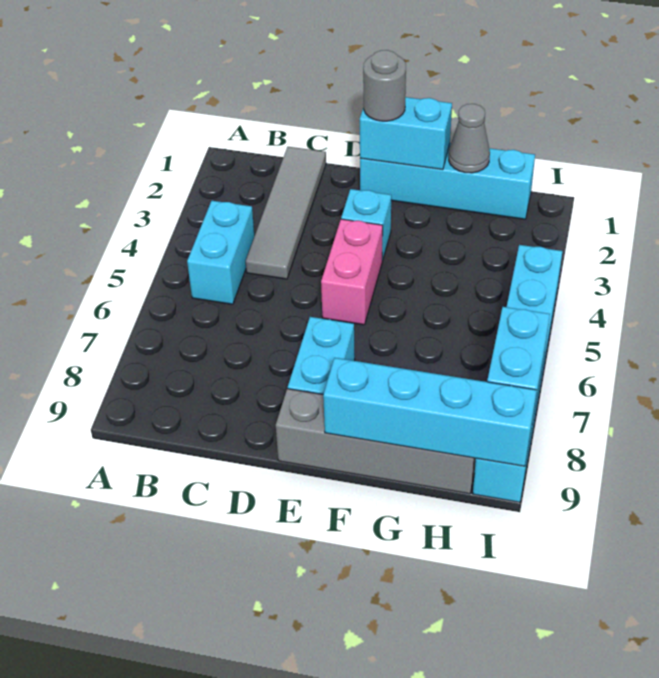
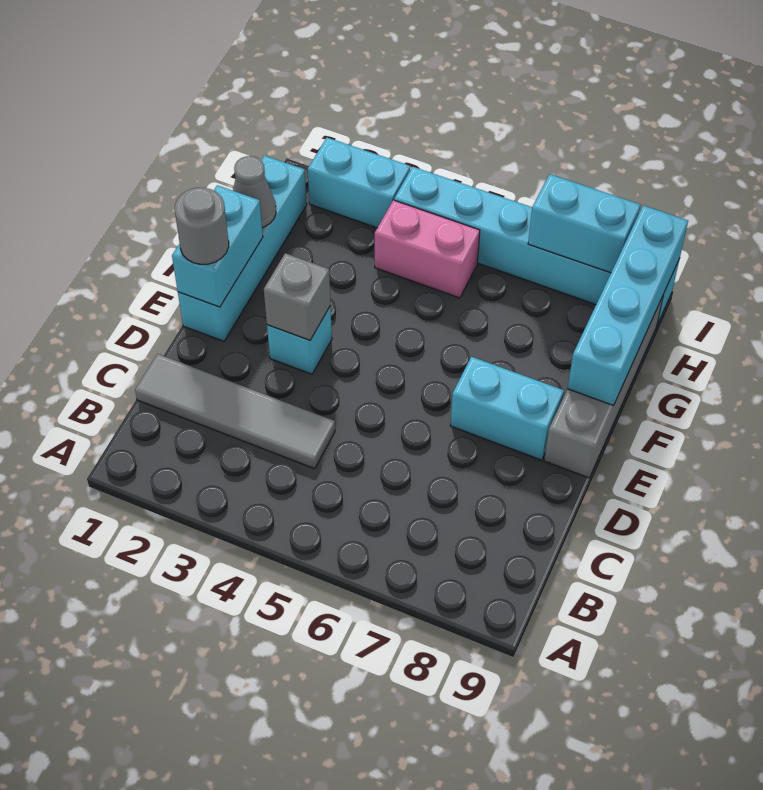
cyan 1x2 brick [187,201,255,304] -> cyan 1x2 brick moved to [308,138,410,228]
none -> grey 1x1 brick [264,253,331,340]
pink 1x2 brick [321,219,383,325] -> pink 1x2 brick moved to [375,200,480,298]

